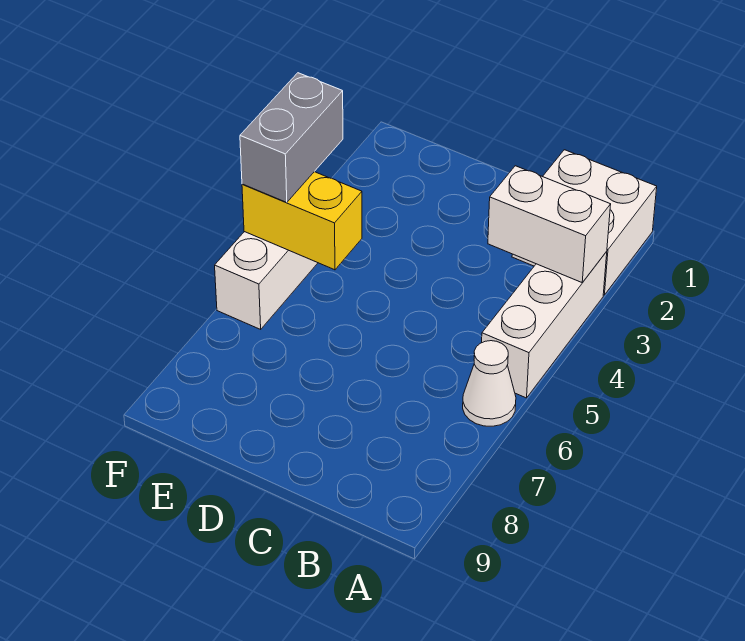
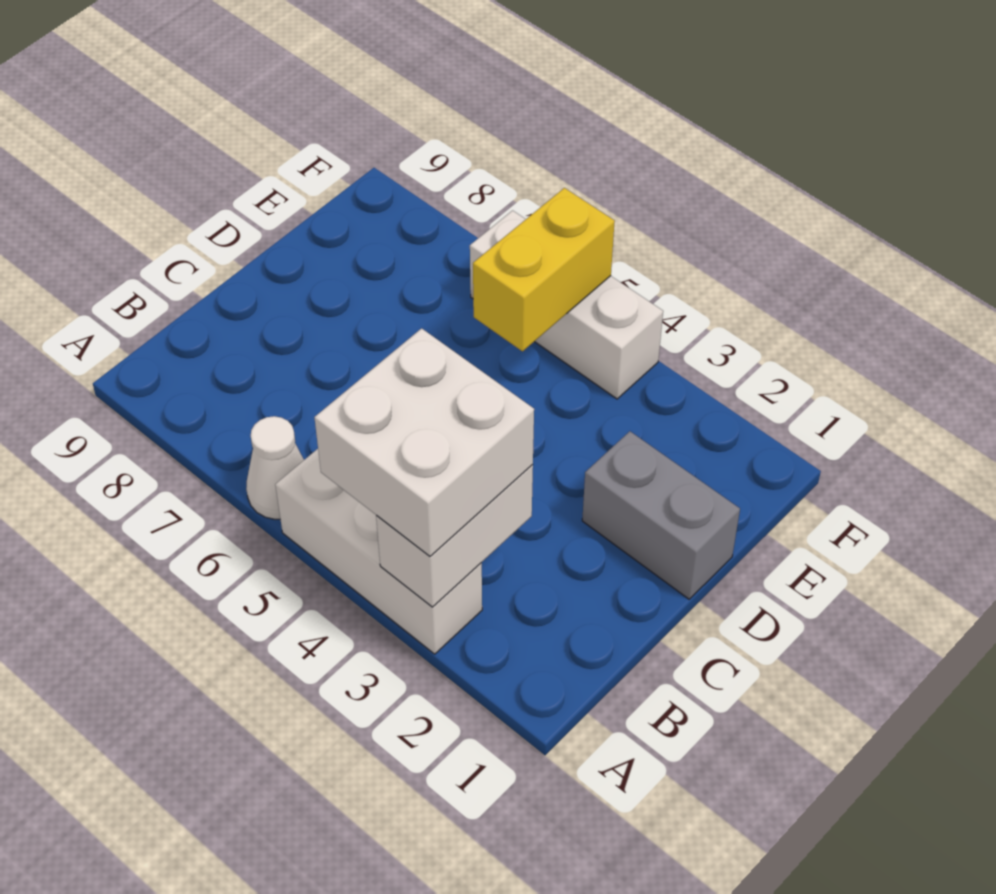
white 2x2 brick [512,150,657,295] -> white 2x2 brick moved to [314,328,534,556]
grey 1x2 brick [240,73,343,202] -> grey 1x2 brick moved to [582,431,740,599]

